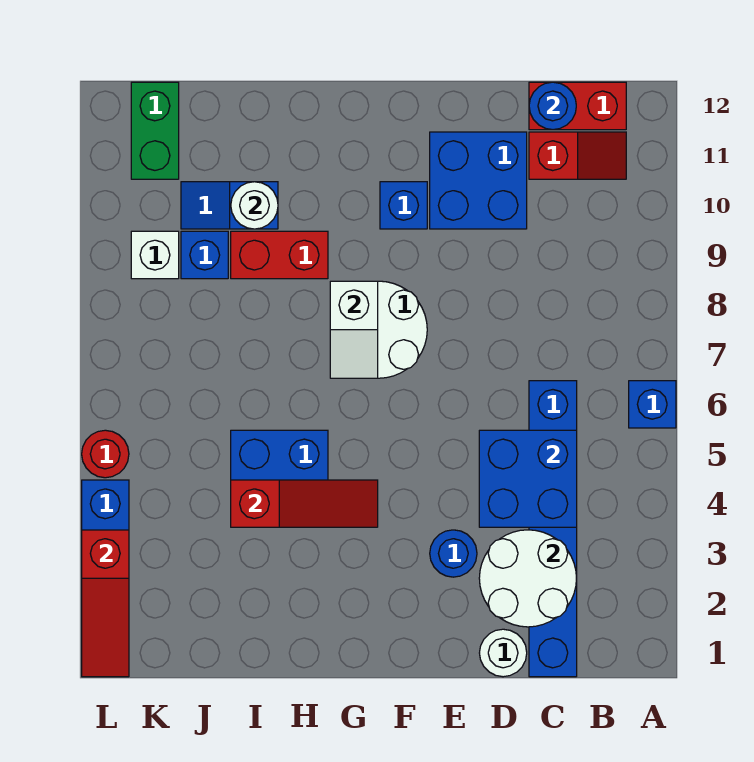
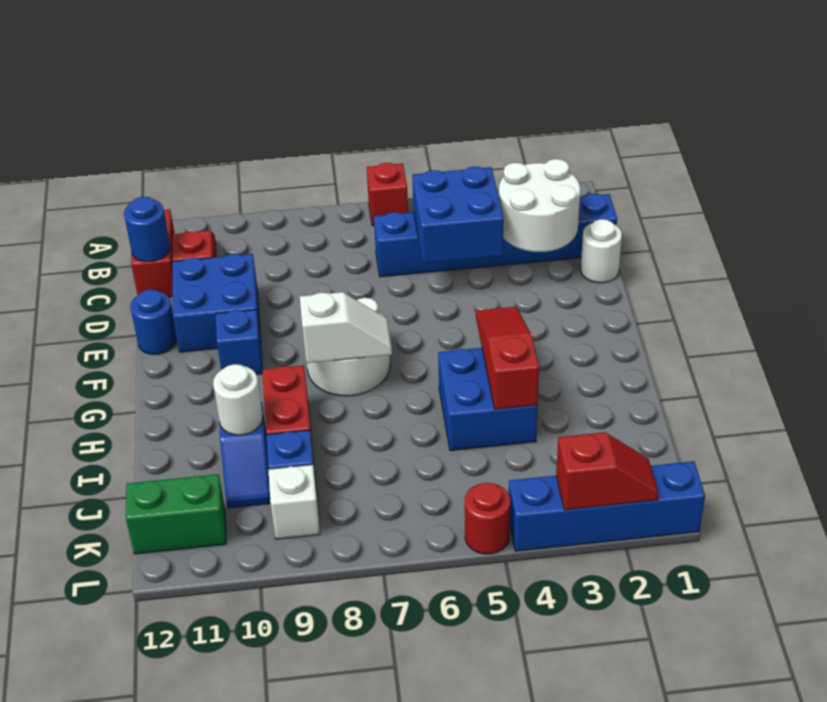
blue 1x1 brick [629,381,676,428] -> red 1x1 brick [367,163,408,226]
blue 1x1 round brick [430,530,477,577] -> blue 1x1 round brick moved to [130,289,177,354]
red 1x3 slope [82,530,129,677] -> red 1x2 slope [556,432,659,510]

